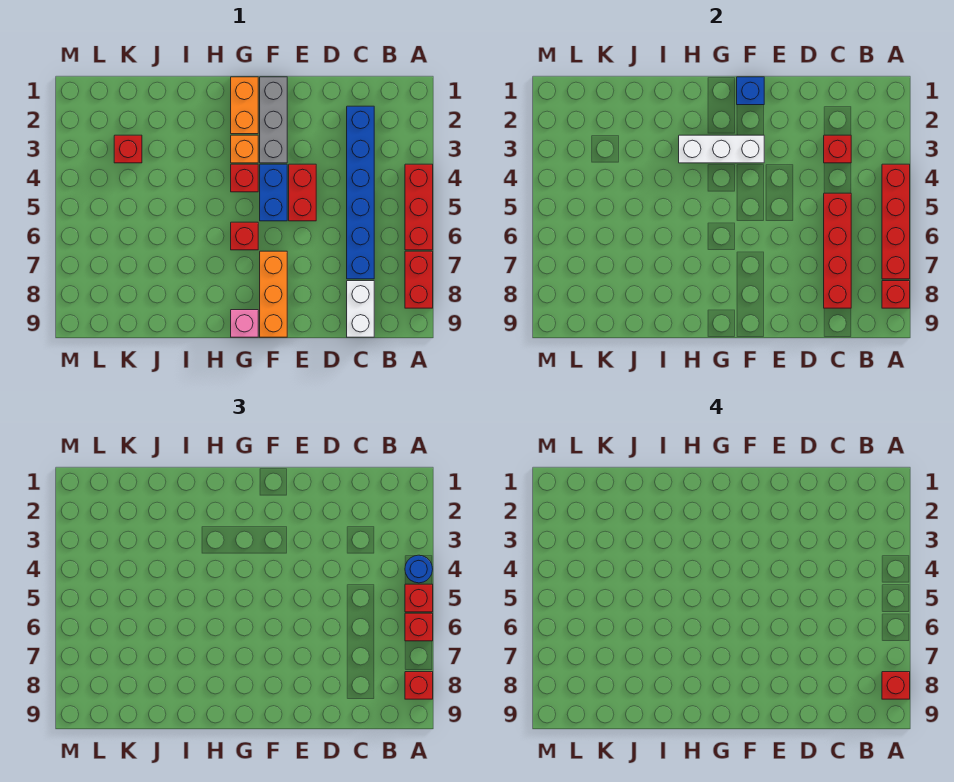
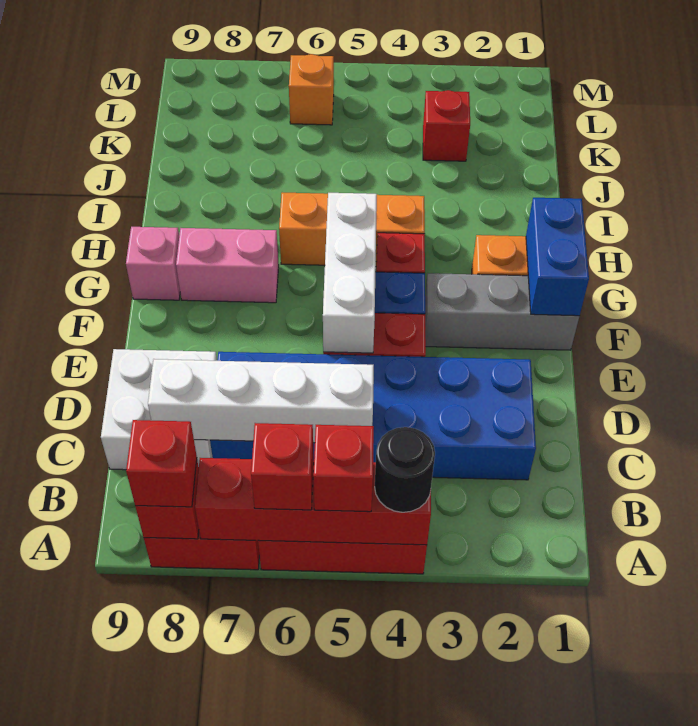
blue 1x1 round brick [405,555,433,583] -> black 1x1 round brick [375,427,435,512]
red 1x1 brick [882,672,910,699] -> none
blue 1x6 brick [347,106,374,279] -> blue 2x6 brick [210,352,536,480]
red 1x1 brick [824,135,851,163] -> none
red 1x4 brick [824,193,851,308] -> white 1x4 brick [148,359,374,443]
white 1x2 brick [347,281,374,337] -> white 2x2 brick [101,349,217,470]
blue 1x1 brick [737,77,764,105] -> blue 1x2 brick [526,198,589,316]
white 1x3 brick [679,135,764,163] -> white 1x3 brick moved to [323,193,377,353]
orange 1x3 brick [260,251,287,337] -> orange 1x3 brick moved to [279,193,425,265]
orange 1x1 brick [231,135,258,163] -> orange 1x1 brick moved to [289,54,334,125]
red 1x1 brick [231,222,258,250] -> none
none -> pink 1x2 brick [176,228,279,303]

